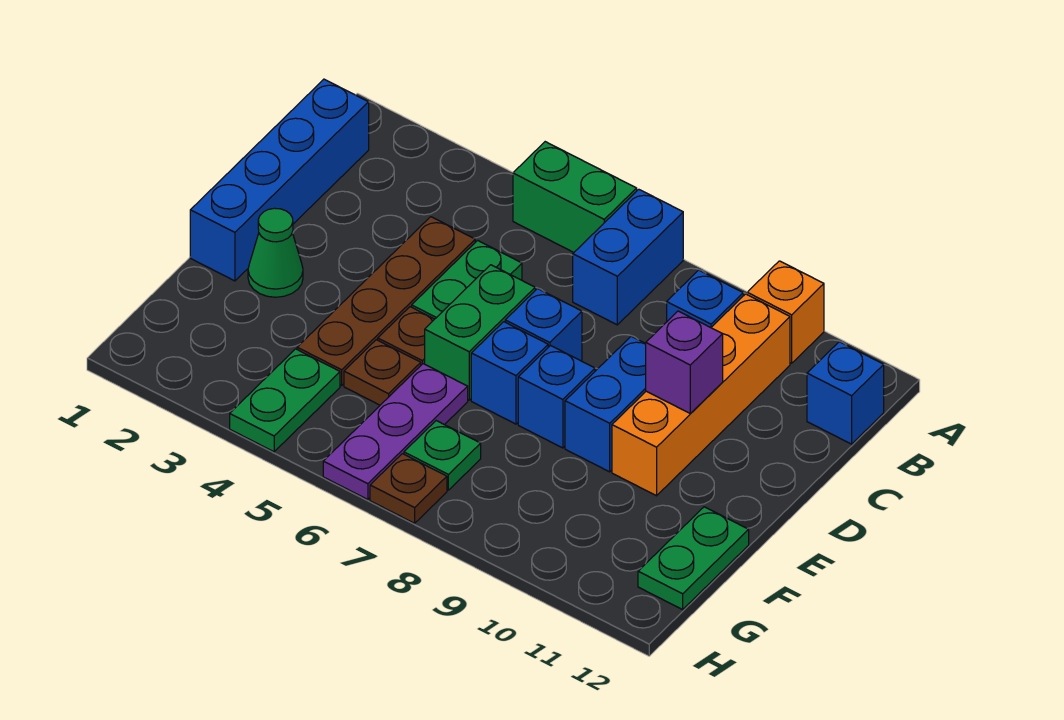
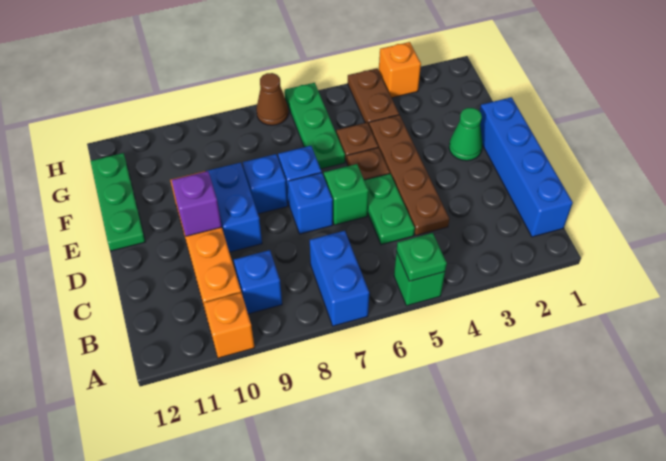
green 1x2 brick [513,142,637,252] -> green 1x1 brick [394,252,445,306]
blue 1x1 brick [807,342,884,444] -> none
green 1x2 brick [425,265,535,400] -> green 1x1 brick [324,164,369,225]
purple 1x3 plate [323,364,468,500] -> green 1x3 plate [285,83,345,169]
green 1x2 plate [638,507,749,610] -> green 1x3 plate [90,153,145,251]
green 1x2 plate [230,349,340,452] -> brown 1x2 plate [348,68,399,125]
green 1x1 plate [404,421,481,490] -> green 1x1 plate moved to [396,233,447,281]
none -> orange 1x1 brick [379,42,421,98]
brown 1x1 plate [370,454,447,523] -> brown 1x1 cone [256,73,288,125]

